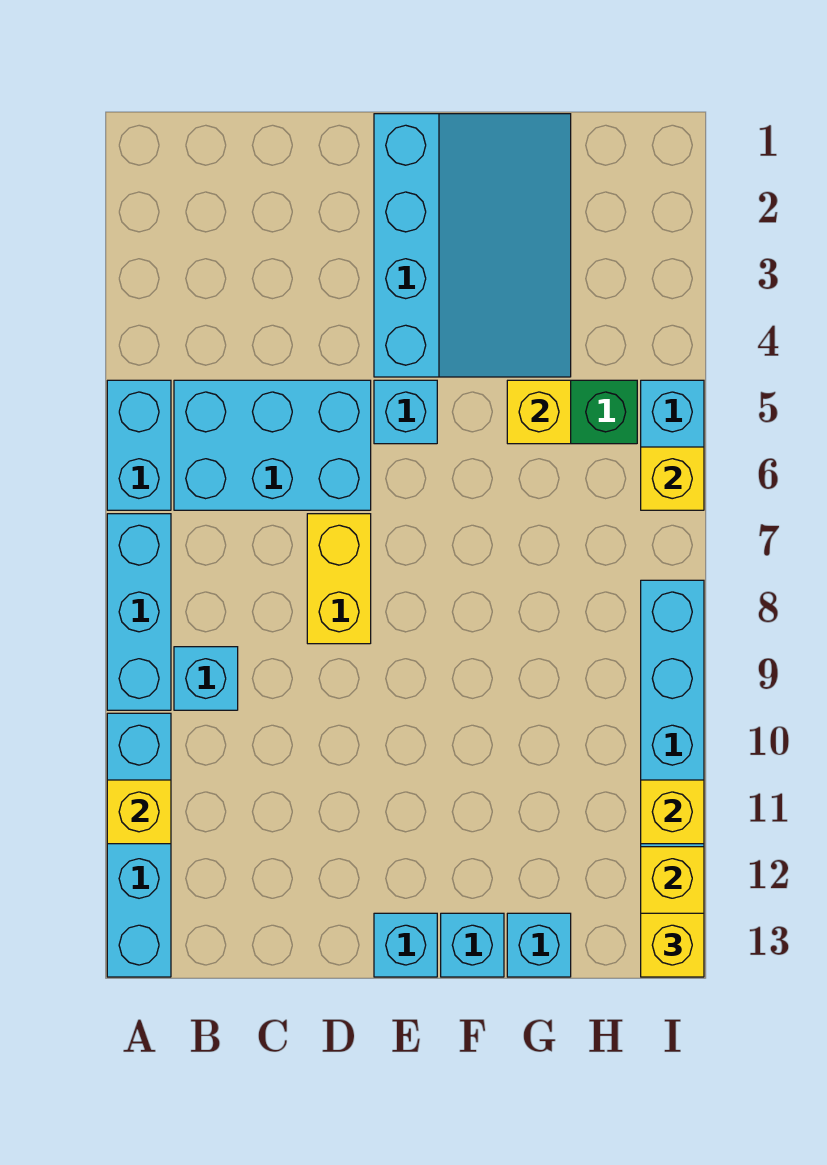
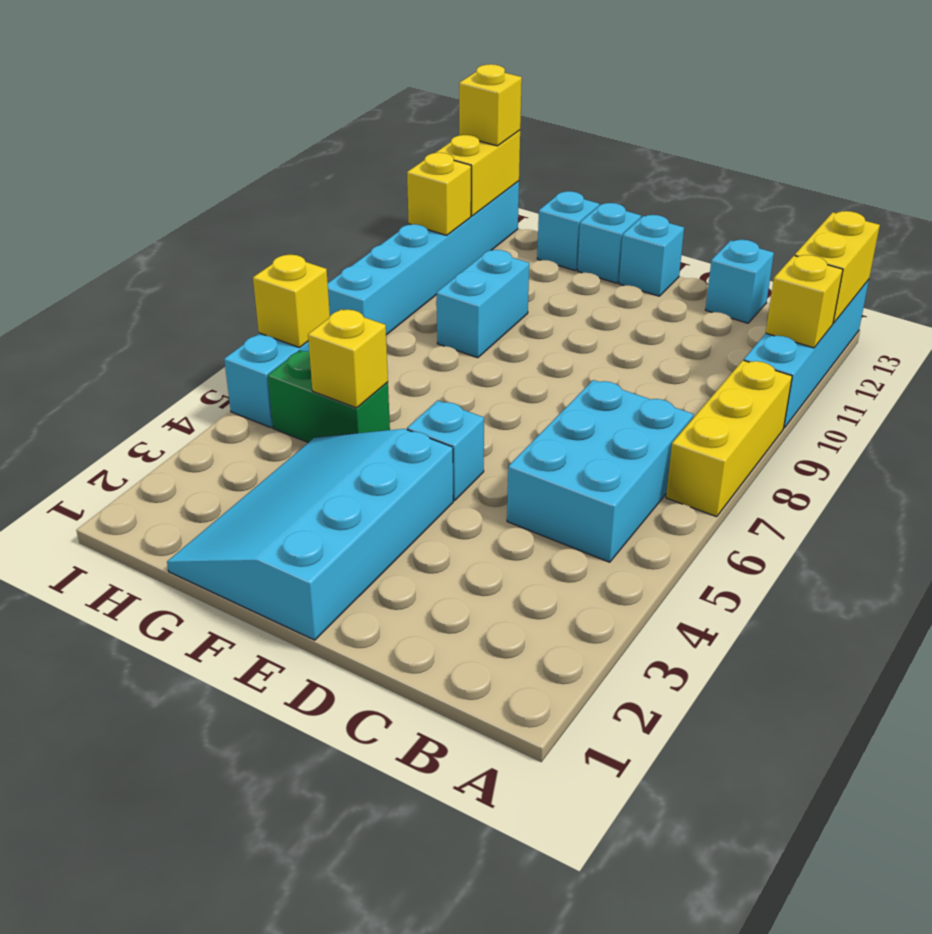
cyan 1x2 brick [107,380,171,510] -> cyan 1x2 brick moved to [437,250,529,358]
cyan 1x3 brick [107,514,171,710] -> yellow 1x3 brick [666,360,792,517]
cyan 2x3 brick [174,380,371,510] -> cyan 2x3 brick turned to [507,380,694,562]
cyan 1x1 brick [174,647,238,710] -> cyan 1x1 brick moved to [705,240,774,323]
yellow 1x2 brick [307,514,371,644] -> yellow 1x2 brick moved to [795,211,880,323]

